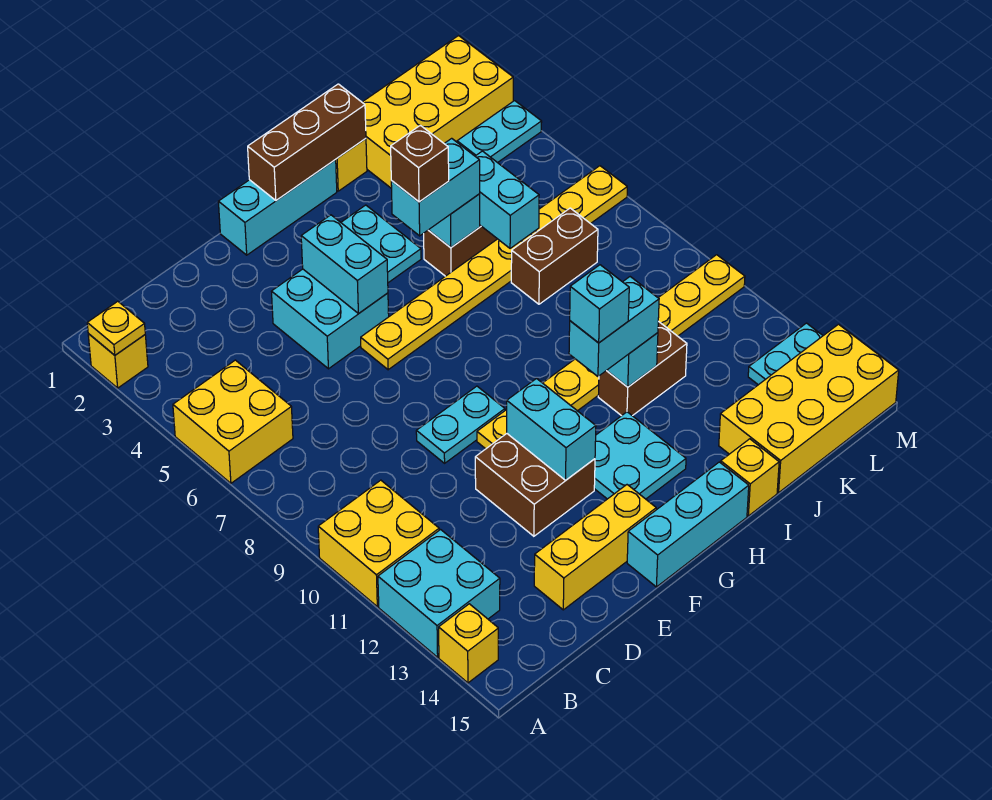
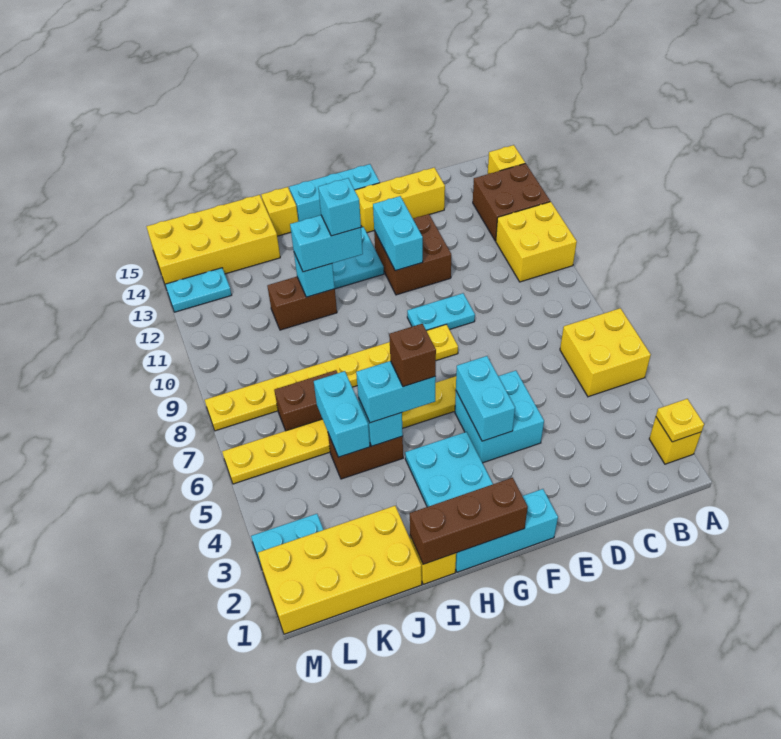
cyan 2x2 brick [378,530,500,657] -> brown 2x2 brick [473,163,550,241]
yellow 1x8 plate [477,255,745,449] -> yellow 1x8 plate moved to [205,324,458,431]

